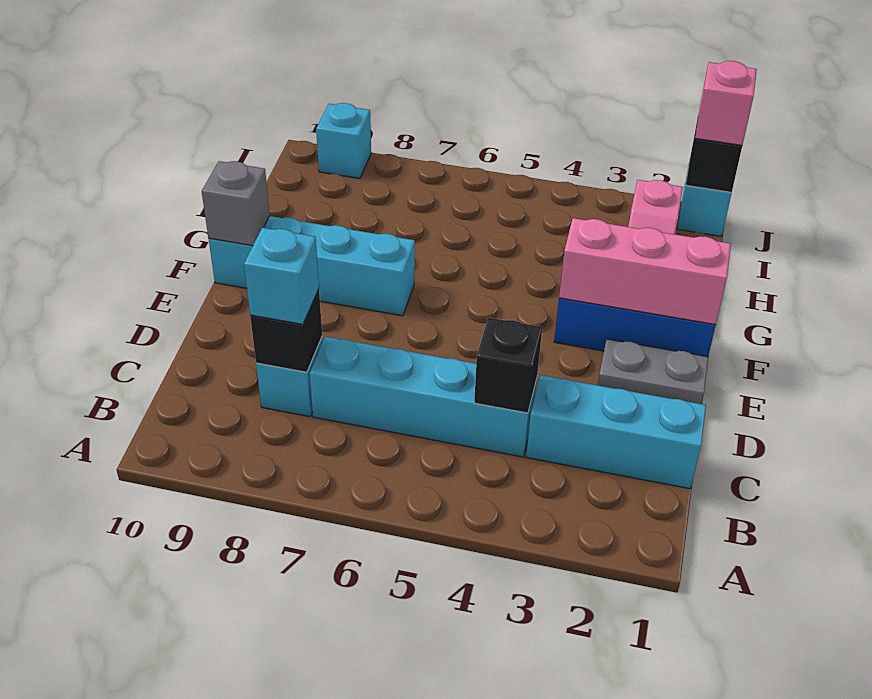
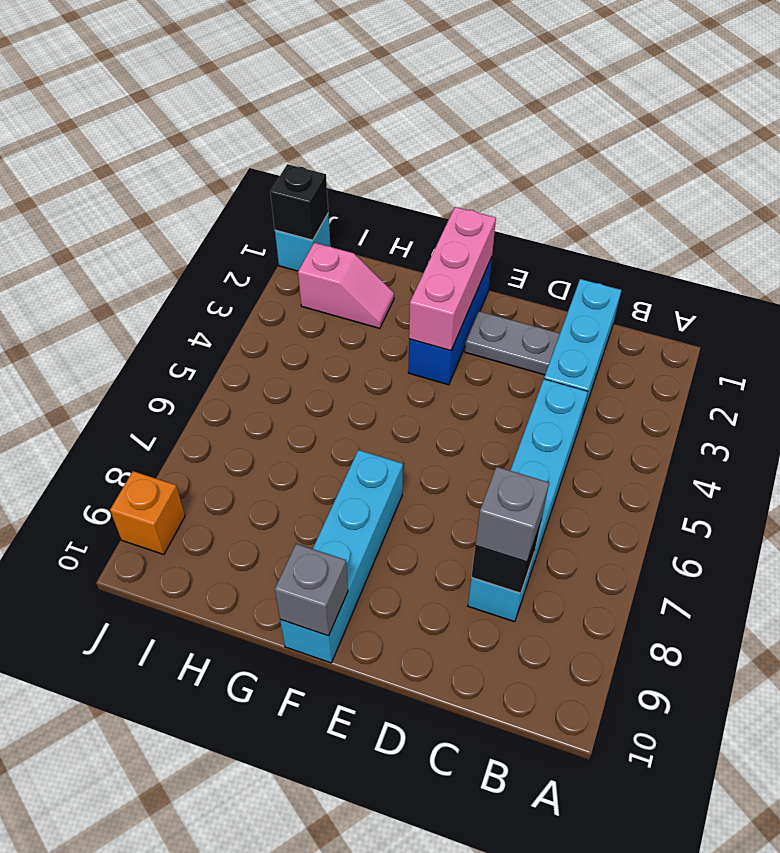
black 1x1 brick [474,318,542,413] -> none
cyan 1x1 brick [244,228,319,324] -> grey 1x1 brick [475,467,549,562]
grey 1x2 plate [598,339,708,404] -> grey 1x2 plate turned to [465,311,560,375]
pink 1x1 brick [695,61,757,145] -> none
cyan 1x1 brick [316,103,371,178] -> orange 1x1 brick [110,471,185,555]

